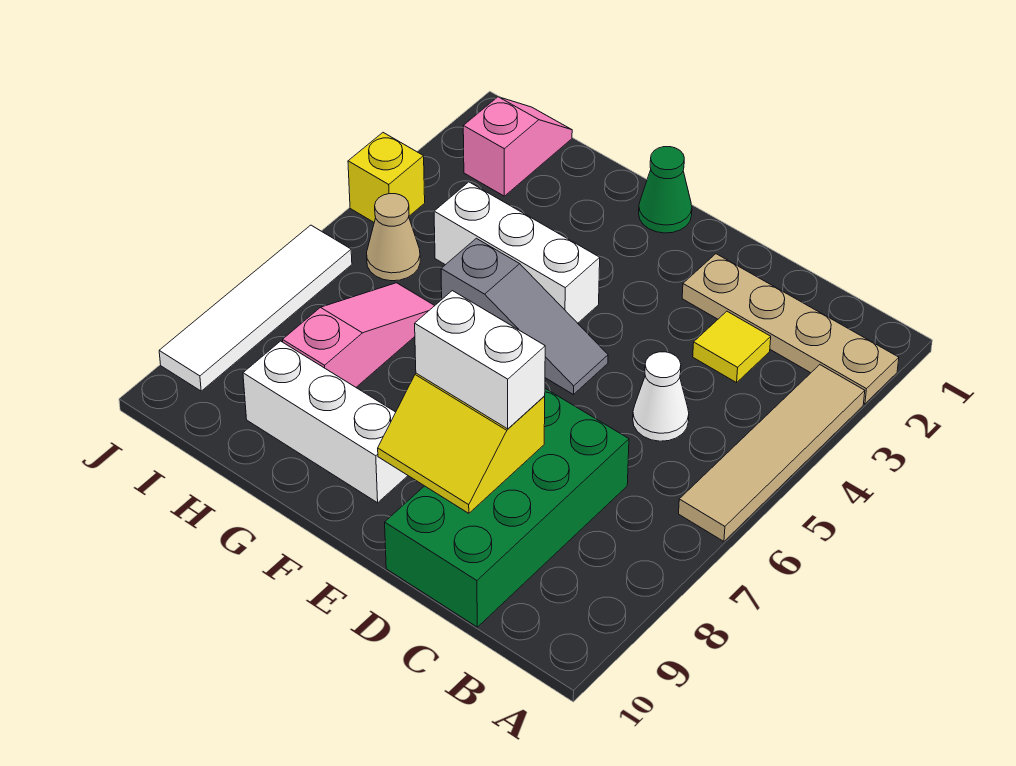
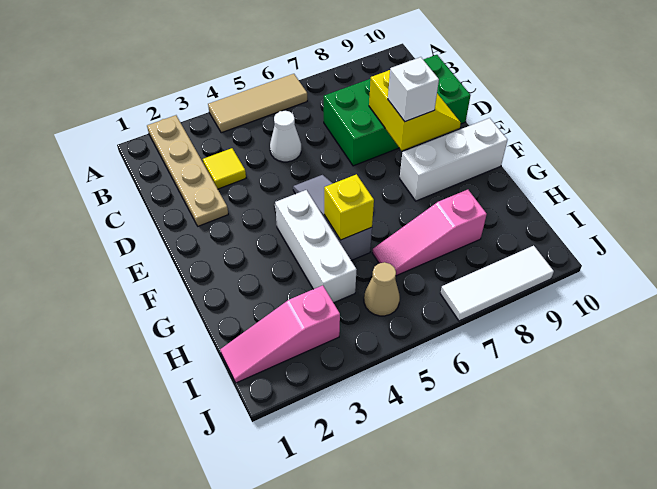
tan 1x4 tile [679,365,865,541] -> tan 1x3 tile [208,74,307,133]
white 1x2 brick [415,291,545,429] -> white 1x1 brick [388,57,439,122]
green 1x1 cone [639,147,692,233] -> none
white 1x3 brick [243,341,408,503] -> white 1x3 brick turned to [400,118,507,201]
pink 1x2 slope [463,97,572,196] -> pink 1x3 slope [220,285,340,383]
yellow 1x1 brick [348,133,425,222] -> yellow 1x1 brick moved to [324,174,374,240]
white 1x4 tile [159,225,352,391] -> white 1x3 tile [440,246,554,321]

